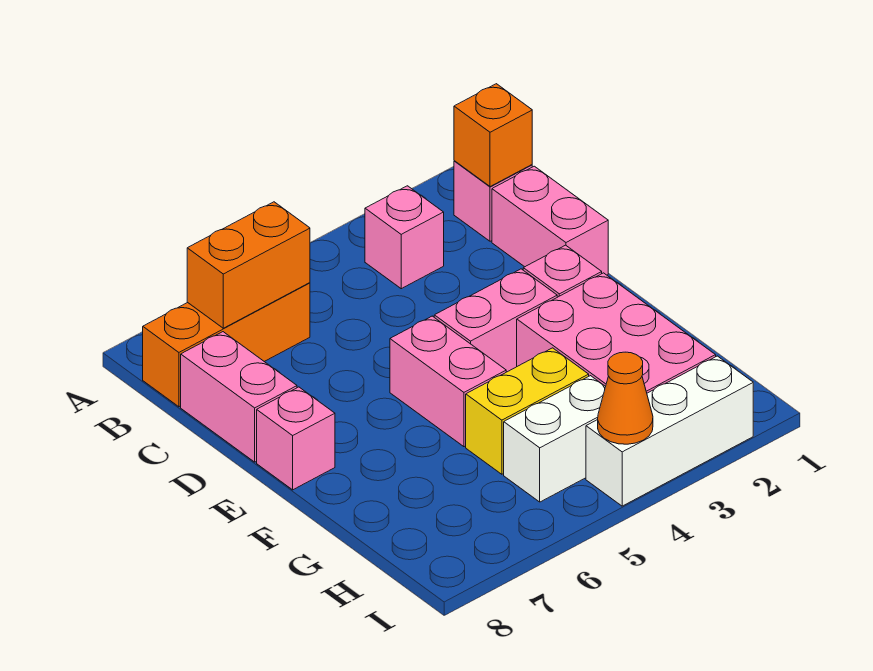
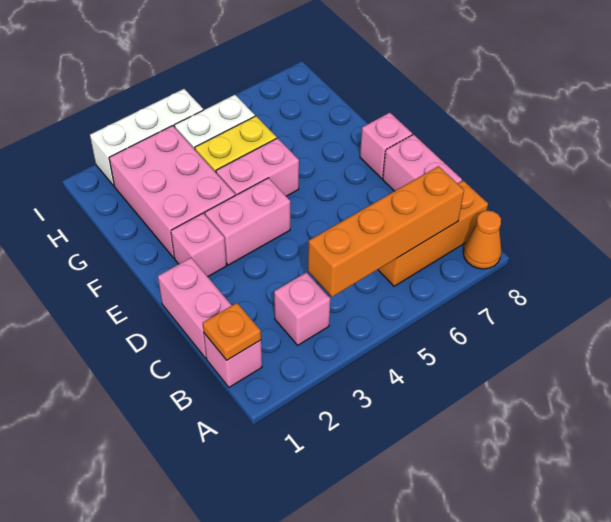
orange 1x1 brick [454,84,532,187] -> orange 1x1 plate [203,303,261,360]
orange 1x2 brick [187,202,310,328] -> orange 1x4 brick [308,166,464,297]
pink 1x2 brick [390,316,506,447] -> pink 1x2 brick turned to [216,138,299,196]
orange 1x1 cone [598,352,653,444] -> orange 1x1 cone moved to [463,211,501,269]

